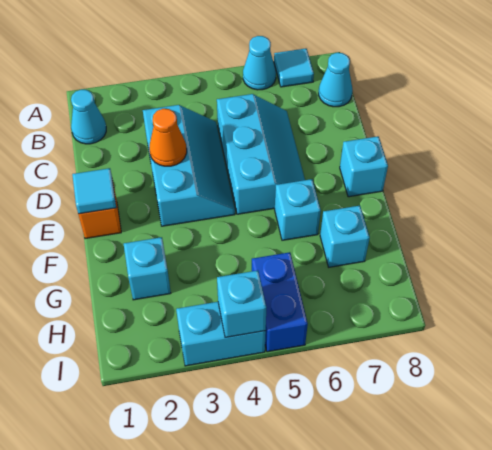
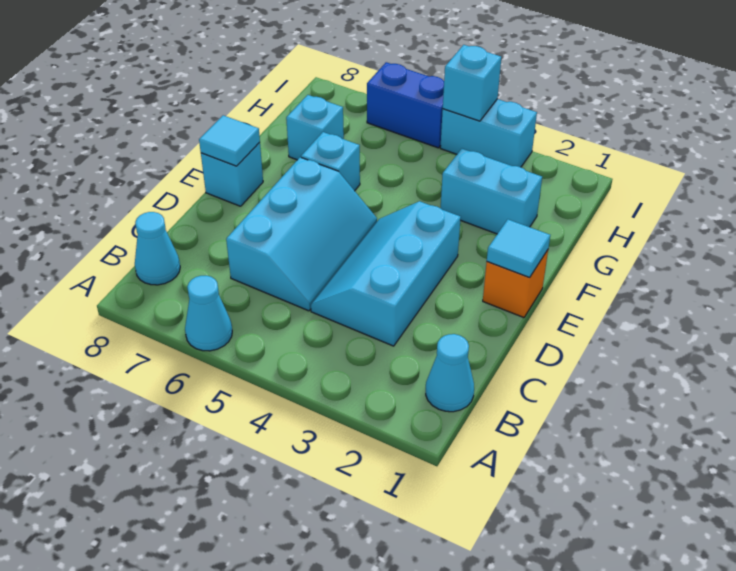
cyan 1x1 tile [274,49,314,87] -> cyan 1x1 tile moved to [199,115,260,166]
cyan 2x3 slope [217,94,305,214] -> cyan 2x3 slope turned to [226,157,377,311]
orange 1x1 cone [149,109,187,166] -> none
cyan 1x1 brick [124,237,171,300] -> cyan 1x2 brick [441,149,542,234]
blue 1x2 brick [252,252,308,352] -> blue 1x2 brick turned to [367,62,444,148]

